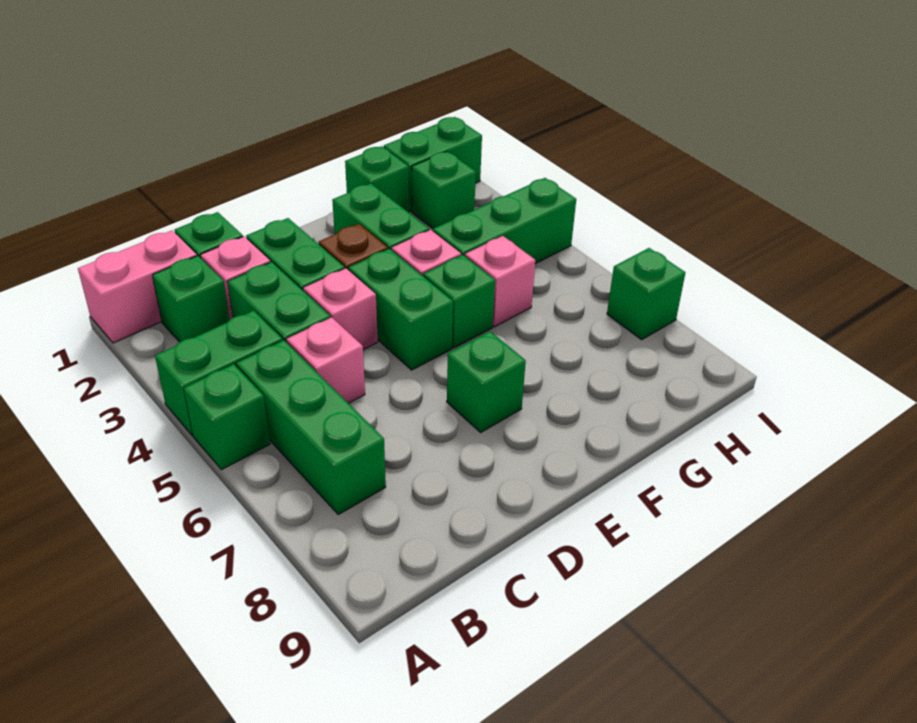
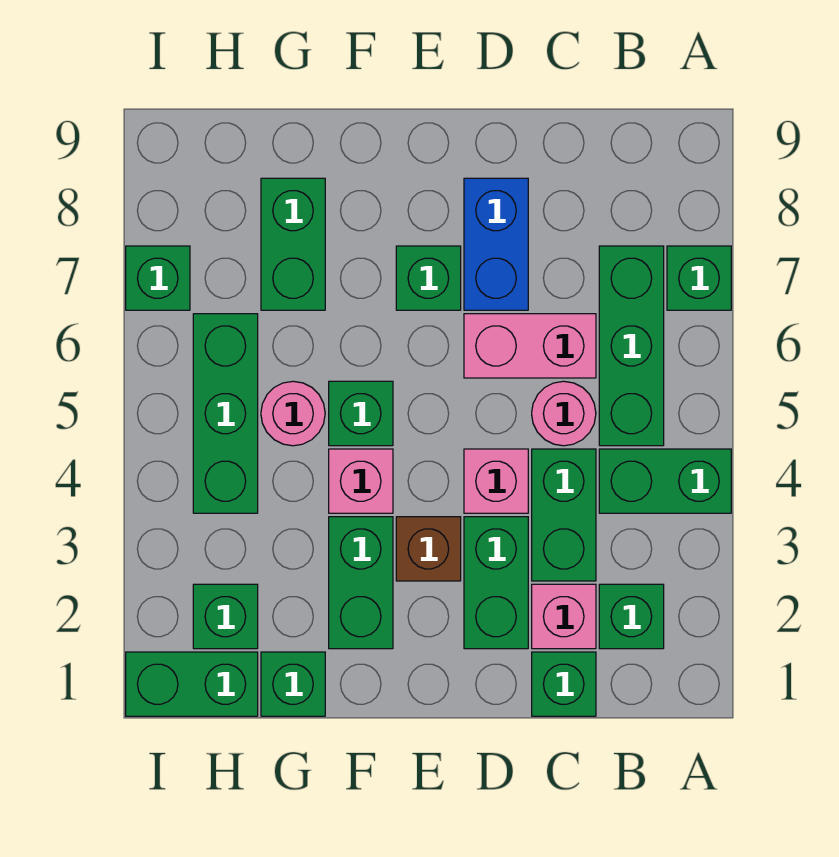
pink 1x2 brick [78,231,197,343] -> pink 1x2 brick moved to [464,314,596,378]
green 1x1 brick [184,364,270,470] -> green 1x1 brick moved to [667,246,731,310]
pink 1x1 brick [286,317,365,403] -> pink 1x1 round brick [532,381,596,446]
none -> blue 1x2 brick [464,178,528,310]
green 1x2 brick [348,249,453,370] -> green 1x2 brick moved to [261,178,325,310]
green 1x3 brick [433,178,576,264] -> green 1x3 brick turned to [193,314,258,513]
pink 1x1 brick [465,236,535,327] -> pink 1x1 round brick [261,381,325,446]

